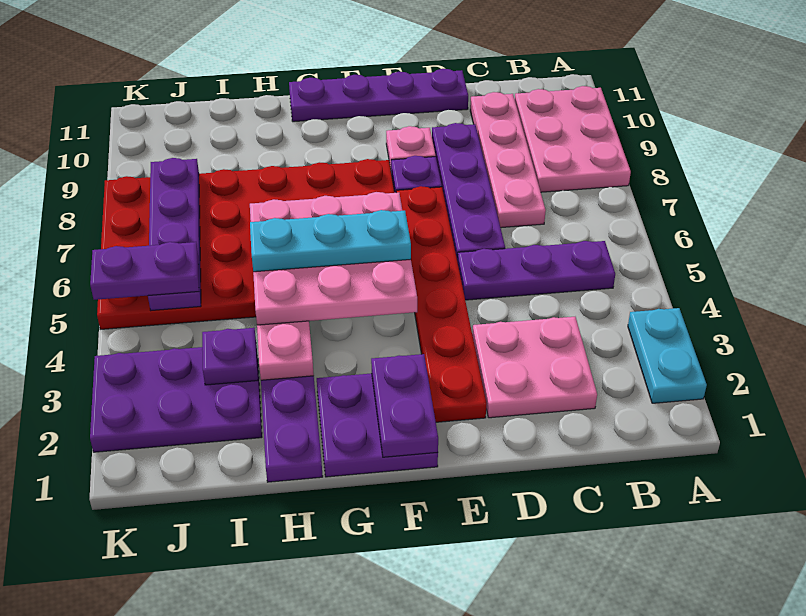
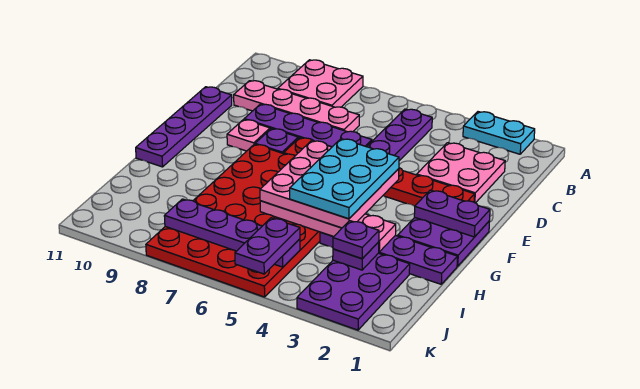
pink 2x3 plate [515,86,631,192] -> pink 2x2 plate [278,60,363,107]
cyan 1x3 plate [250,210,411,272] -> cyan 2x3 plate [290,139,399,219]
none -> purple 1x1 plate [333,221,379,259]

